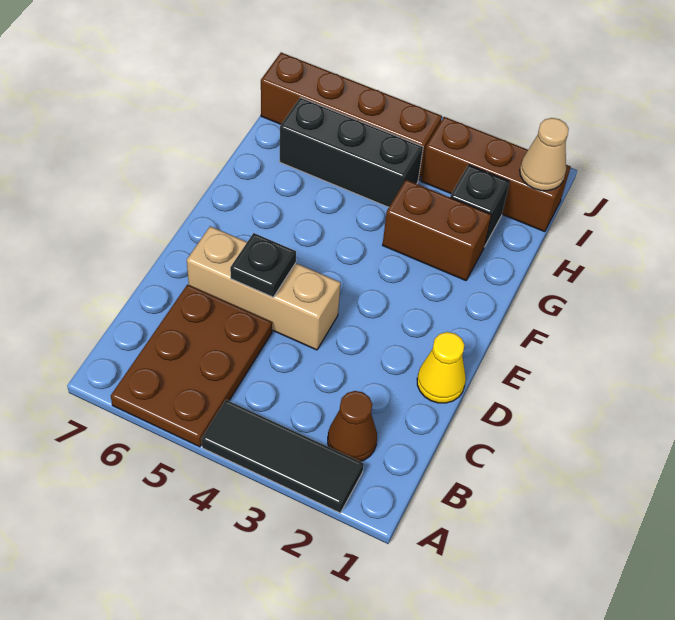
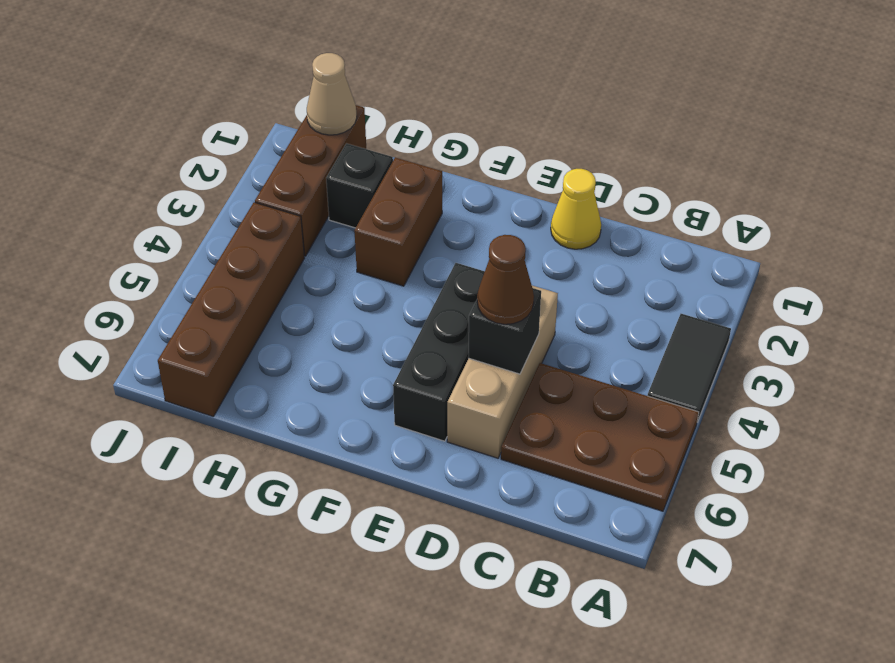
black 1x3 tile [202,400,364,513] -> black 1x2 tile [647,314,731,422]
brown 1x1 cone [328,391,377,461] -> brown 1x1 cone moved to [477,235,534,324]
black 1x1 plate [230,233,296,297] -> black 1x1 brick [468,288,541,374]
black 1x3 brick [279,97,423,207] -> black 1x3 brick moved to [393,263,485,441]

